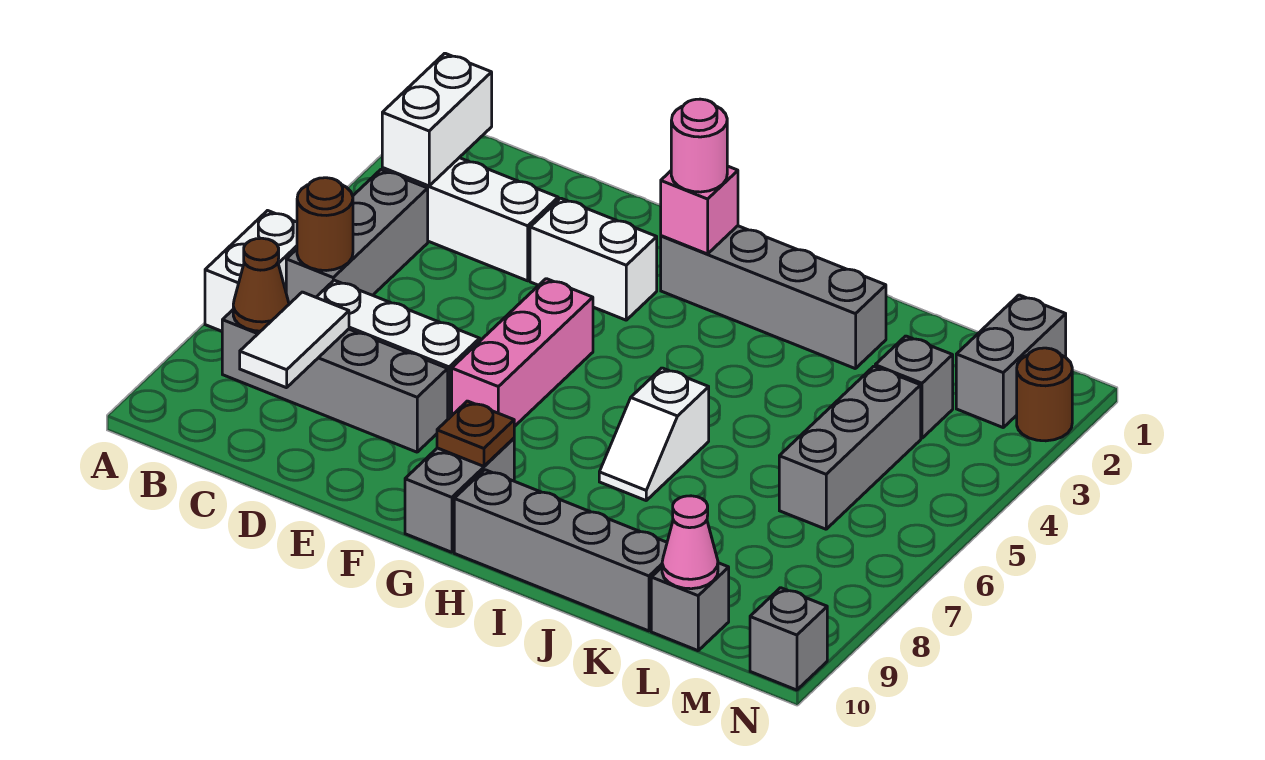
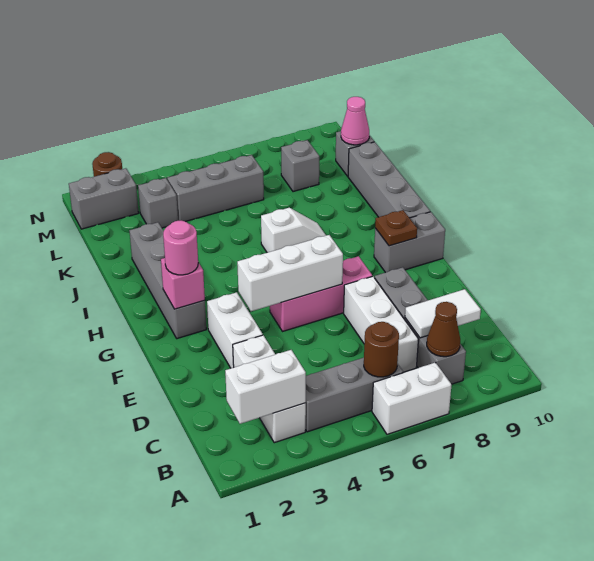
none -> white 1x3 brick [237,235,343,311]
grey 1x1 brick [750,588,827,690] -> grey 1x1 brick moved to [281,140,319,192]

